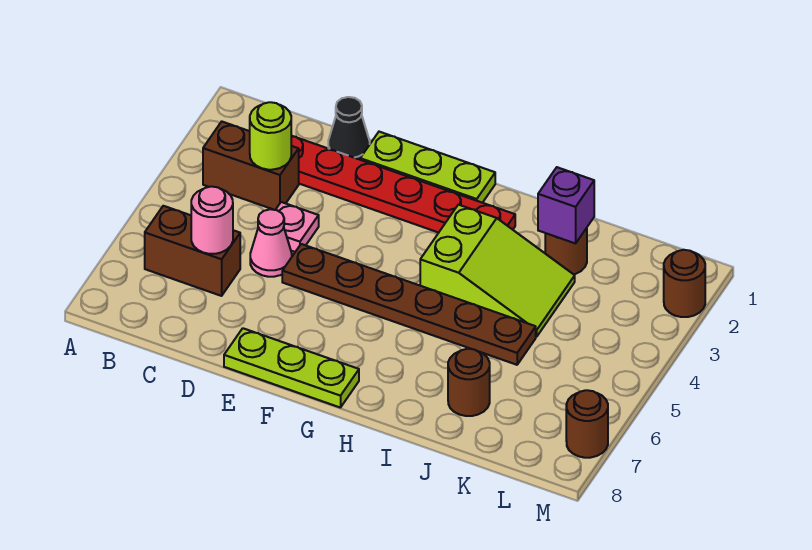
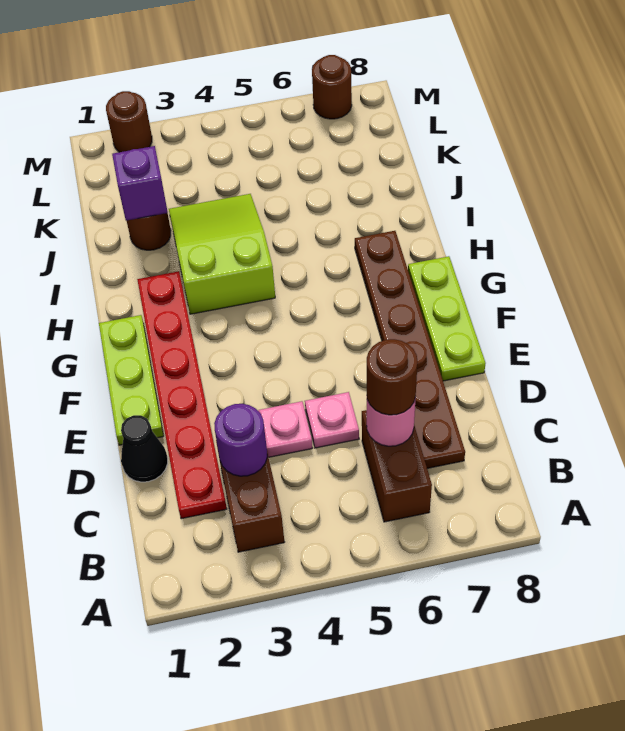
lime 1x1 round brick [250,102,291,170] -> purple 1x1 round brick [214,404,267,476]
pink 1x1 cone [250,209,292,277] -> pink 1x1 plate [305,392,359,448]
brown 1x6 plate [282,244,536,365] -> brown 1x6 plate moved to [355,231,465,468]
brown 1x1 round brick [448,349,490,416] -> brown 1x1 round brick moved to [367,339,417,415]

